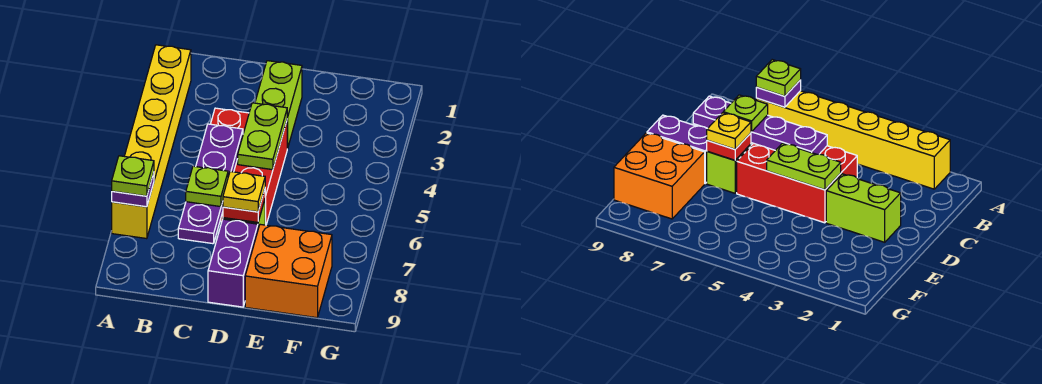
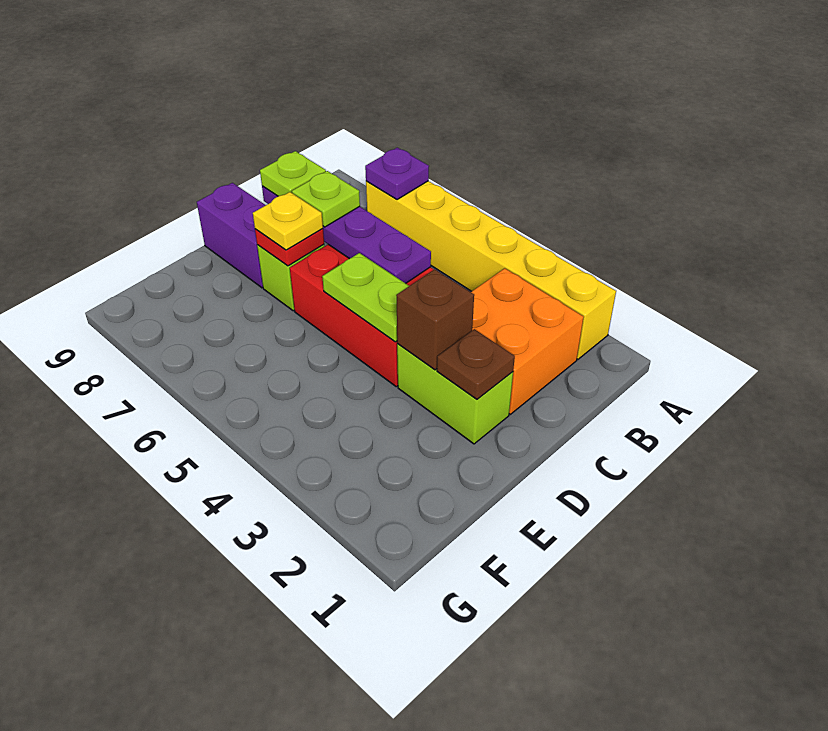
lime 1x1 plate [112,156,154,196] -> lime 1x1 plate moved to [260,151,326,196]
none -> brown 1x1 plate [437,329,515,399]
none -> brown 1x1 brick [396,269,474,370]
orange 2x2 brick [245,224,332,318] -> orange 2x2 brick moved to [471,268,584,414]

